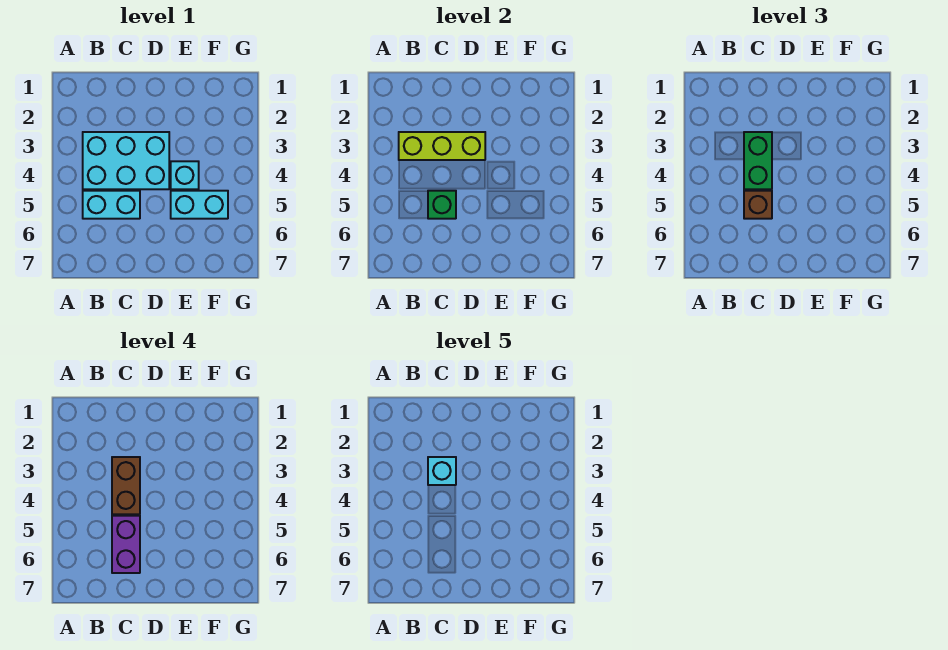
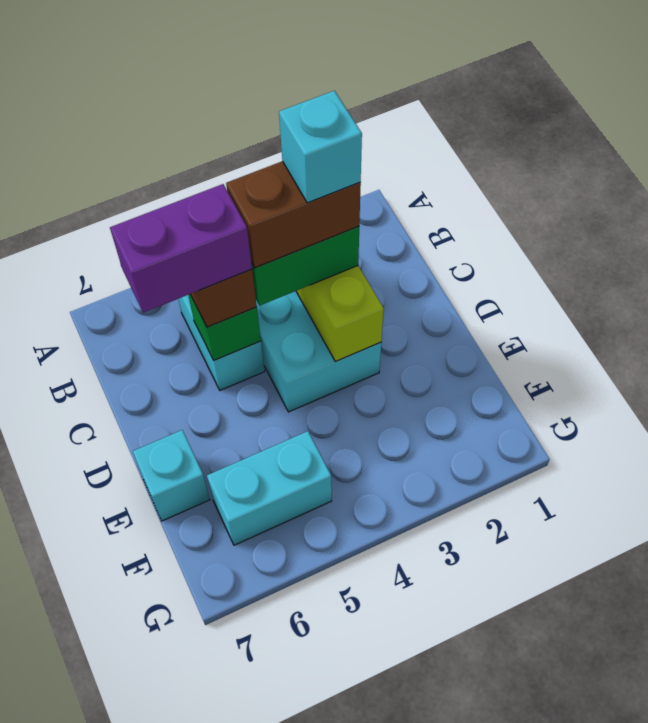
cyan 1x1 brick [171,161,199,189] -> cyan 1x1 brick moved to [133,430,210,521]
cyan 1x2 brick [171,191,228,219] -> cyan 1x2 brick turned to [207,431,332,545]

